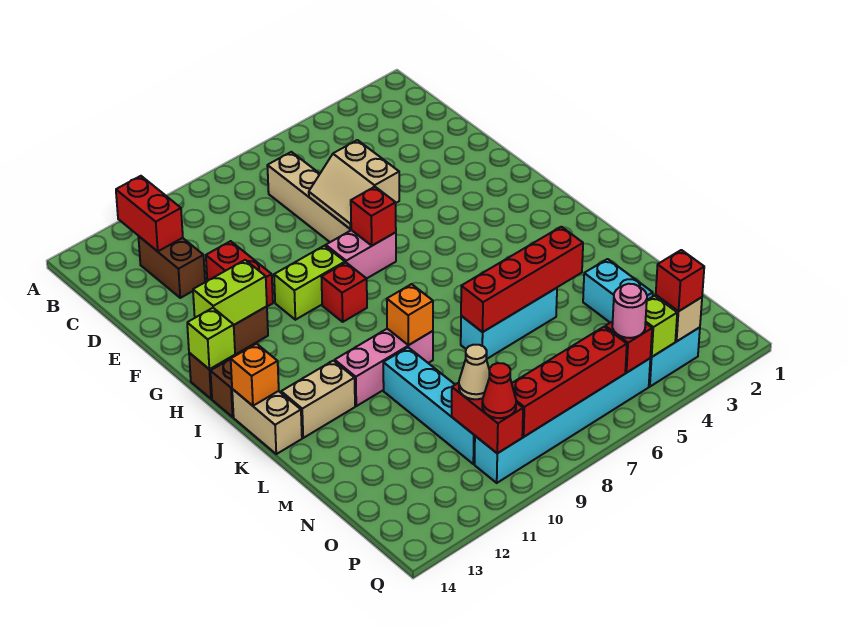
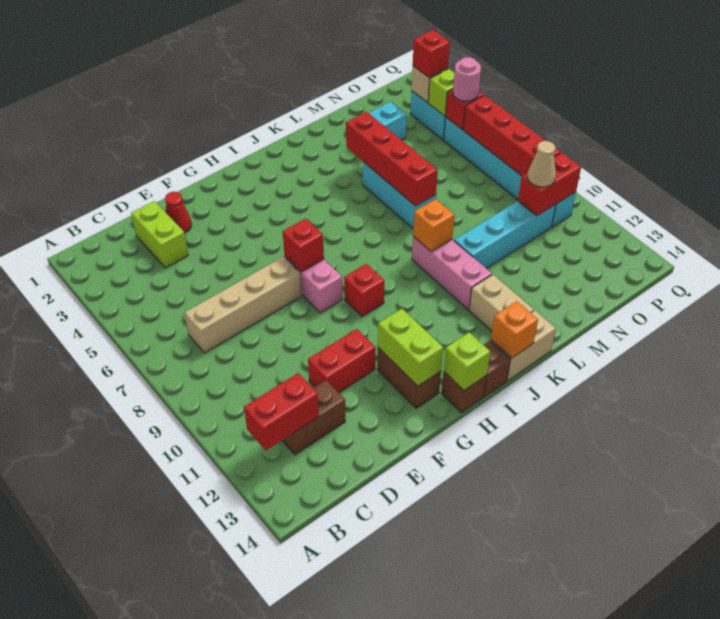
tan 2x2 slope [309,140,399,229] -> none
lime 1x2 brick [274,246,345,320] -> lime 1x2 brick moved to [131,201,188,268]
red 1x1 cone [482,363,516,418] -> red 1x1 cone moved to [165,192,192,233]

